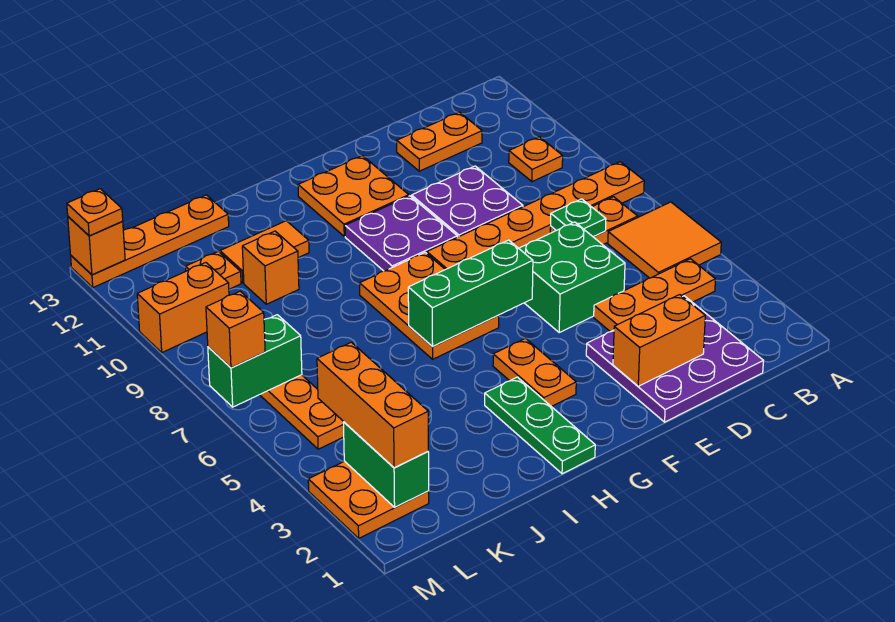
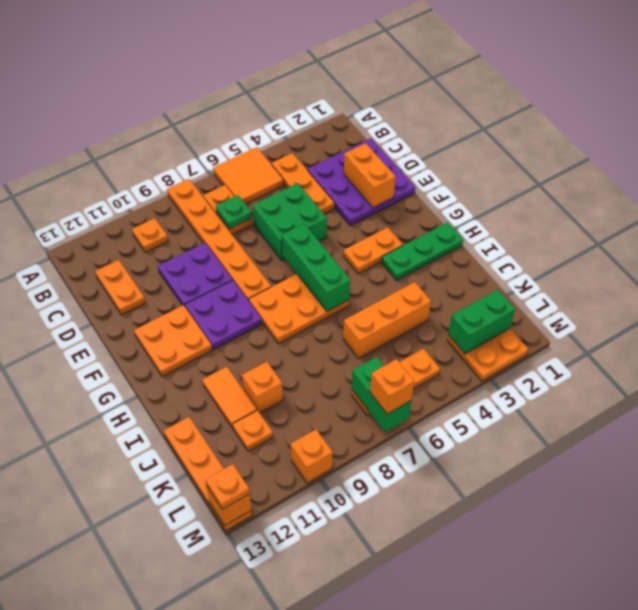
orange 1x3 brick [317,342,428,468] -> orange 1x3 brick moved to [343,282,431,358]
orange 1x2 brick [137,263,229,352] -> orange 1x1 brick [291,430,333,483]

